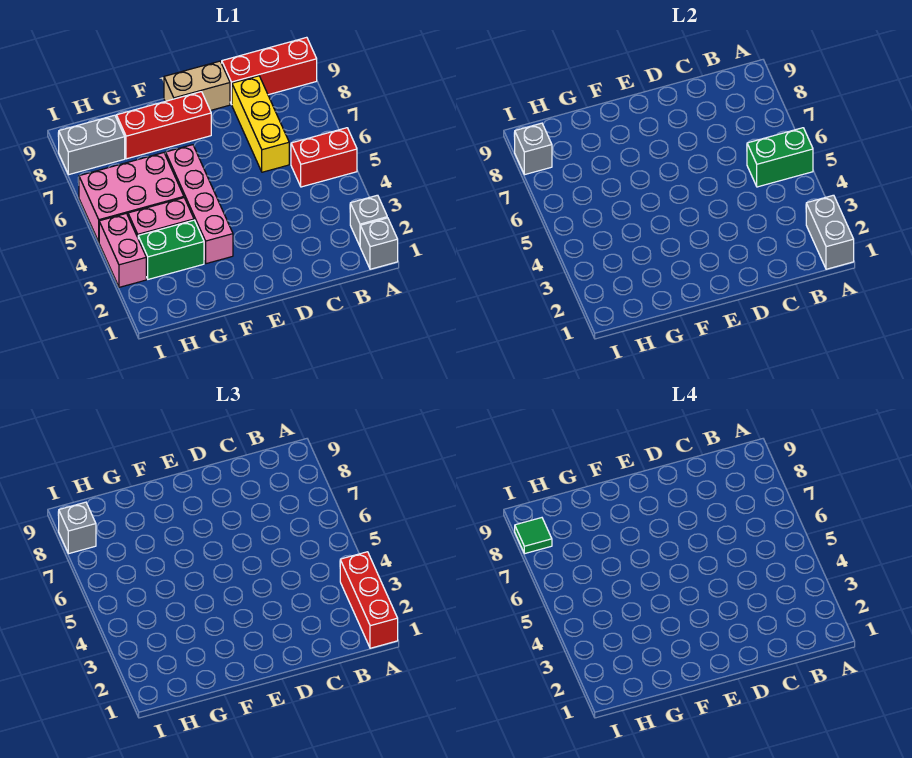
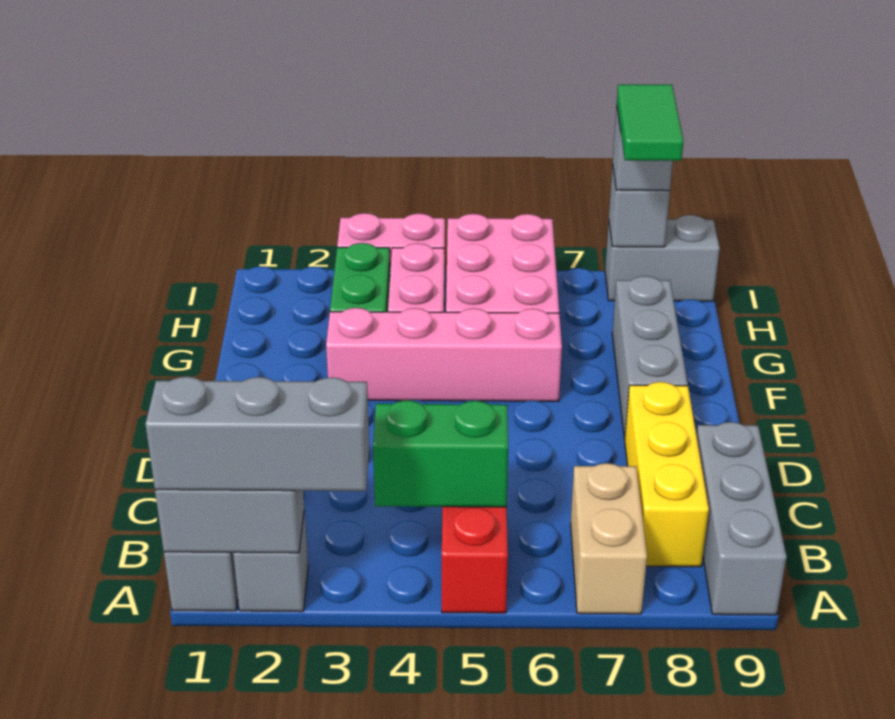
red 1x3 brick [340,552,398,648] -> grey 1x3 brick [145,377,369,491]
green 1x2 brick [747,128,813,187] -> green 1x2 brick turned to [373,400,508,507]
red 1x3 brick [222,37,317,105] -> grey 1x3 brick [697,422,787,615]
yellow 1x3 brick [232,76,289,172] -> yellow 1x3 brick turned to [625,382,709,567]
tan 1x2 brick [164,61,230,111] -> tan 1x2 brick moved to [571,463,647,614]
red 1x3 brick [116,92,211,159] -> grey 1x3 brick [612,276,688,439]
grey 1x2 brick [59,115,125,175] -> grey 1x2 brick turned to [605,215,720,301]
green 1x1 tile [515,518,552,554] -> green 1x2 tile [617,85,684,161]

